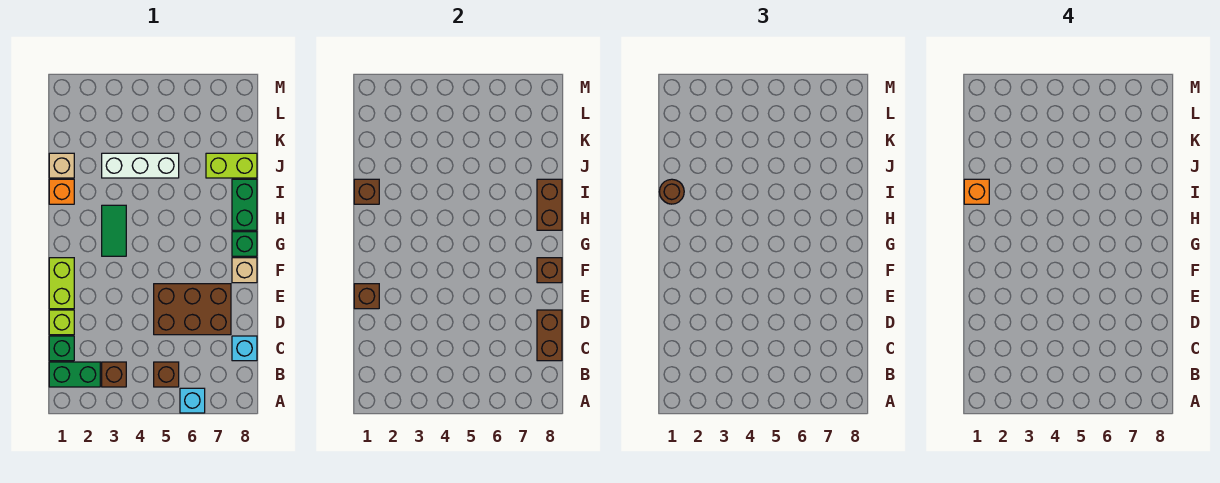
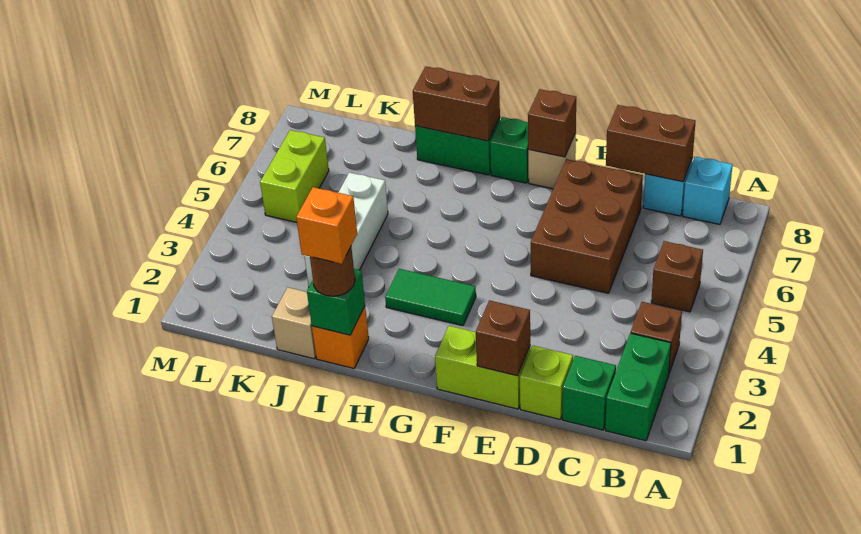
cyan 1x1 brick [180,388,205,413] -> cyan 1x1 brick moved to [683,157,732,224]
brown 1x1 brick [354,179,379,204] -> green 1x1 brick [307,269,365,335]
lime 1x2 brick [206,153,257,178] -> lime 1x2 brick moved to [260,130,329,222]

